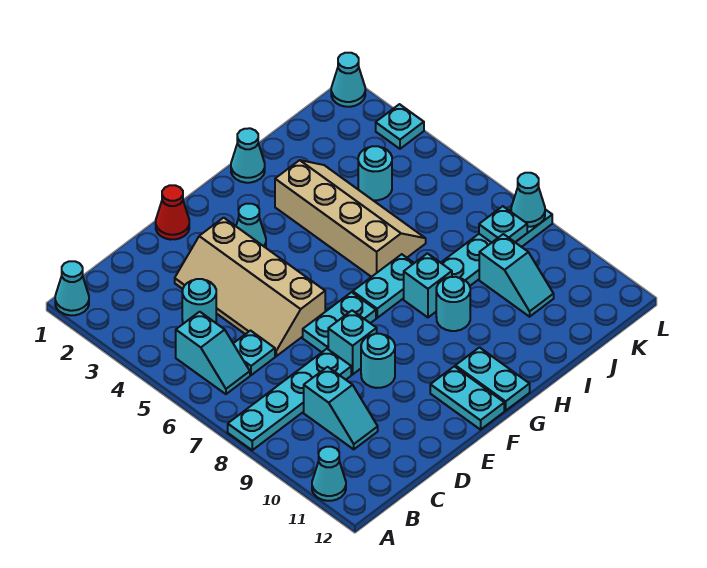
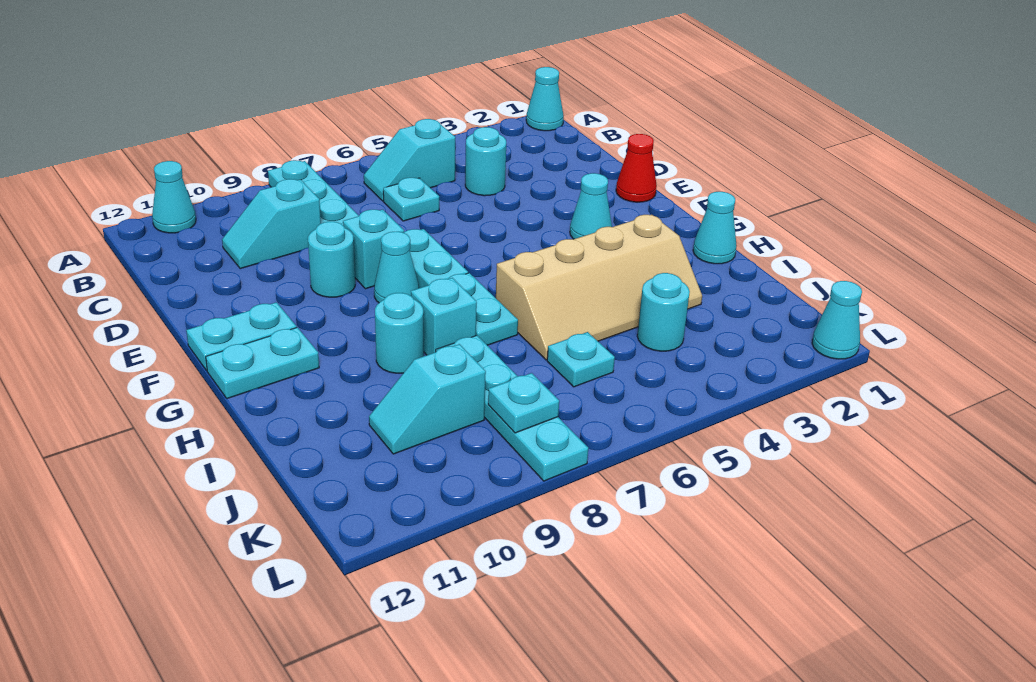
tan 2x4 slope [175,218,325,356] -> none
cyan 1x1 plate [376,104,424,149] -> cyan 1x1 plate moved to [547,332,615,387]
cyan 1x1 cone [511,173,545,227] -> cyan 1x1 cone moved to [374,232,419,303]

